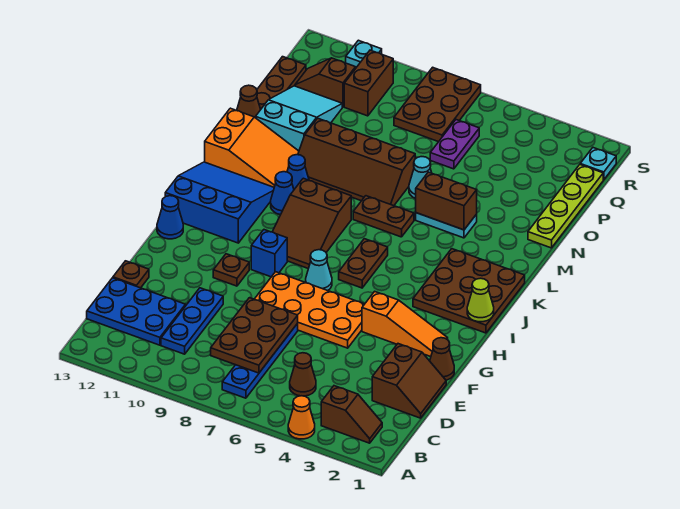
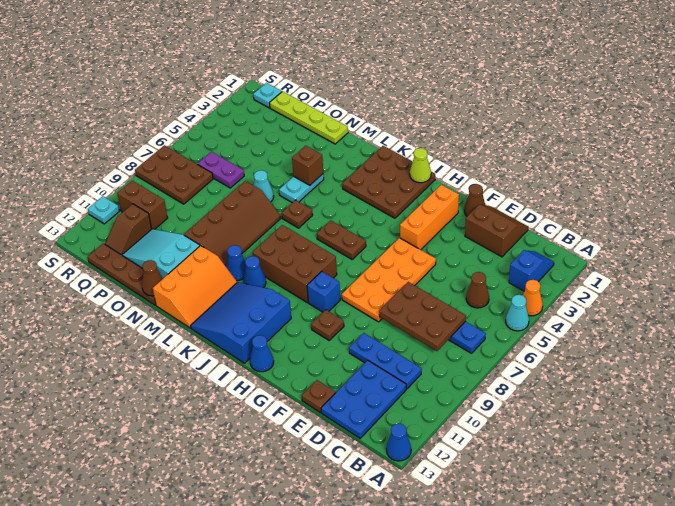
none -> blue 1x1 cone [386,424,411,461]
brown 1x2 slope [321,386,382,443] -> blue 1x2 slope [509,250,554,291]
orange 1x3 slope [362,291,448,357] -> orange 1x3 brick [400,185,459,250]
cyan 1x1 cone [306,250,332,291] -> cyan 1x1 cone moved to [506,295,529,331]
brown 2x3 slope [272,178,351,269] -> brown 2x3 brick [252,225,337,303]
brown 1x2 plate [353,196,414,237] -> brown 1x1 plate [282,200,313,228]
orange 2x3 slope [205,108,299,187] -> orange 2x3 slope turned to [153,246,237,328]
brown 1x2 brick [416,172,477,230] -> brown 1x1 brick [292,146,323,185]

